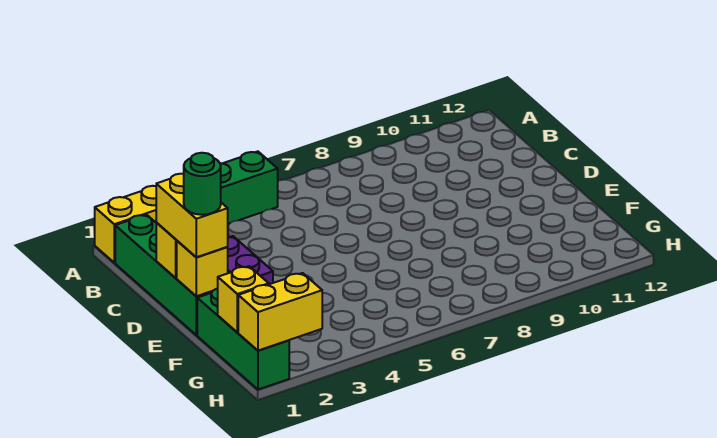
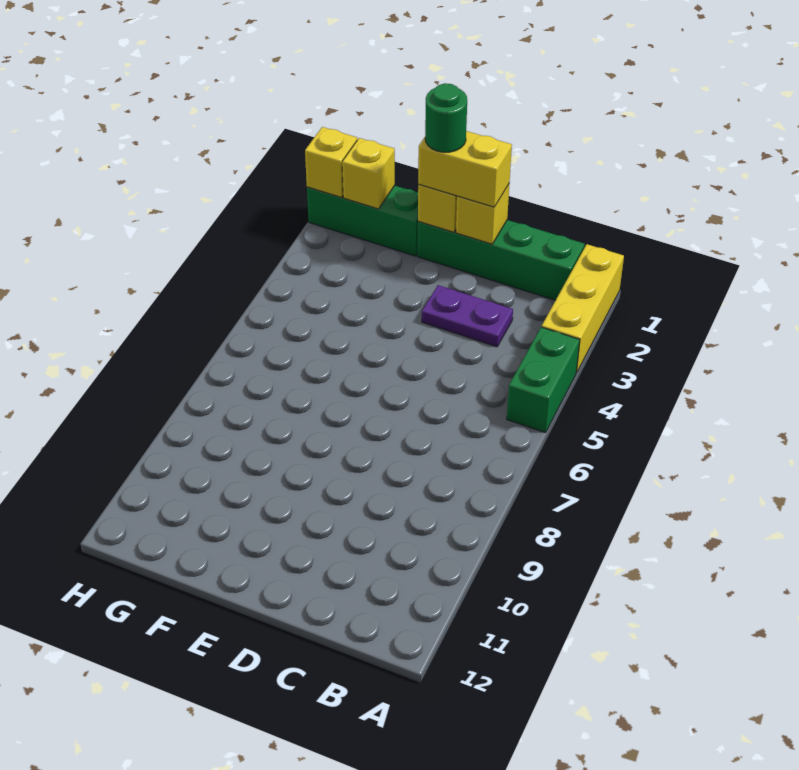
yellow 1x2 brick [238,273,322,351] -> yellow 1x1 brick [305,127,357,198]

